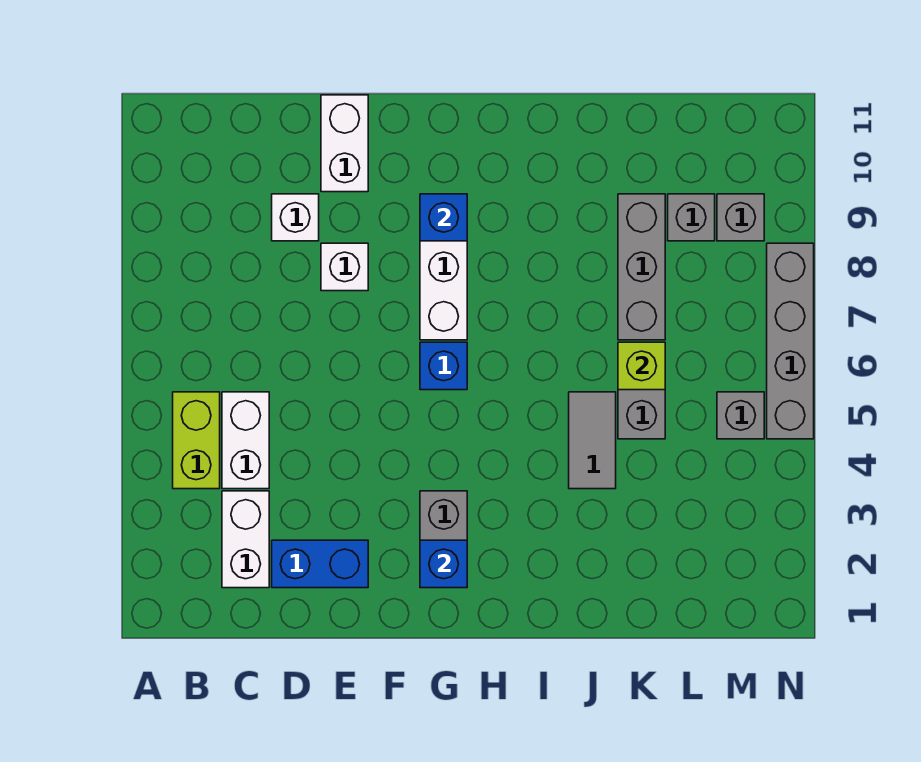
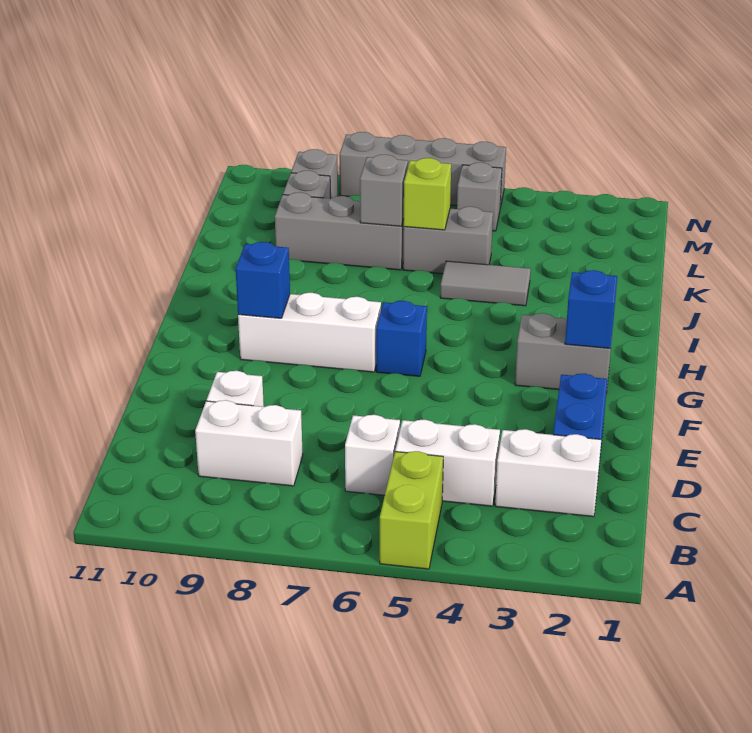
lime 1x2 brick [173,392,220,489] -> lime 1x2 brick turned to [380,451,443,569]
white 1x1 brick [321,243,368,291] -> white 1x1 brick moved to [345,415,400,495]
white 1x2 brick [321,95,368,192] -> white 1x2 brick moved to [195,400,303,486]
none -> grey 1x1 brick [360,155,408,226]

